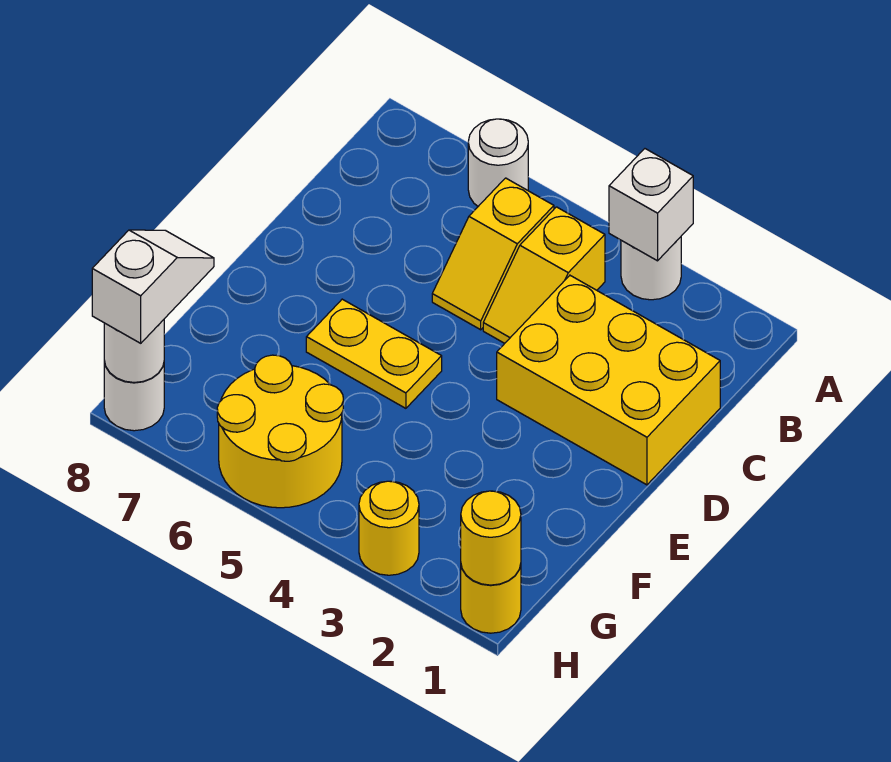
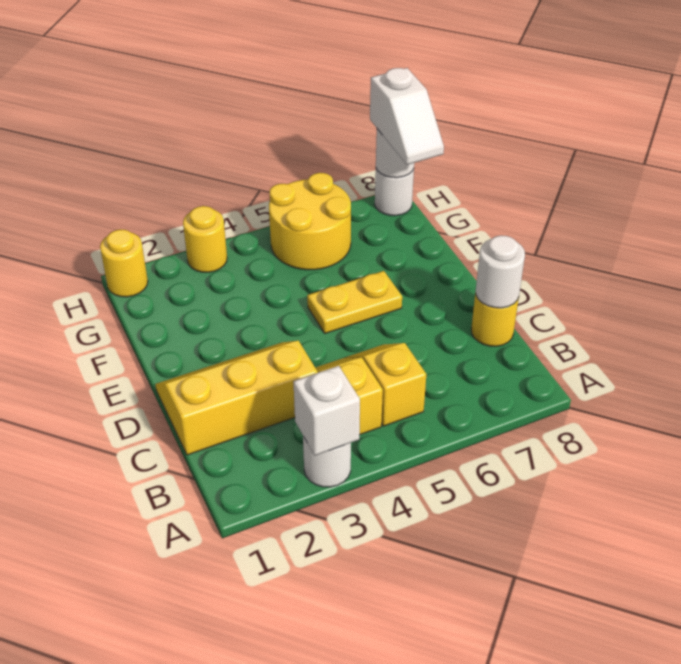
white 1x1 round brick [468,119,528,206] -> white 1x1 round brick moved to [476,235,525,308]
yellow 2x3 brick [497,276,720,485] -> yellow 2x3 slope [155,341,318,455]
yellow 1x1 round brick [461,491,521,585] -> yellow 1x1 round brick moved to [471,292,519,346]

